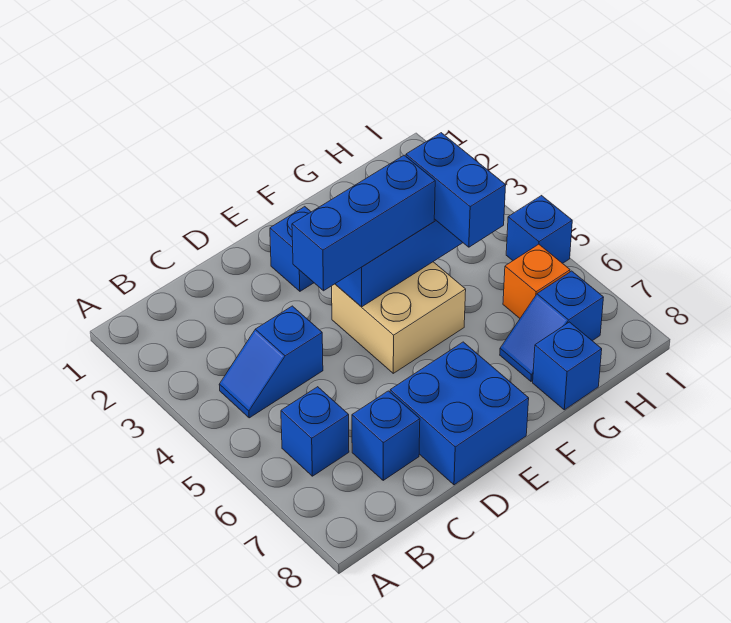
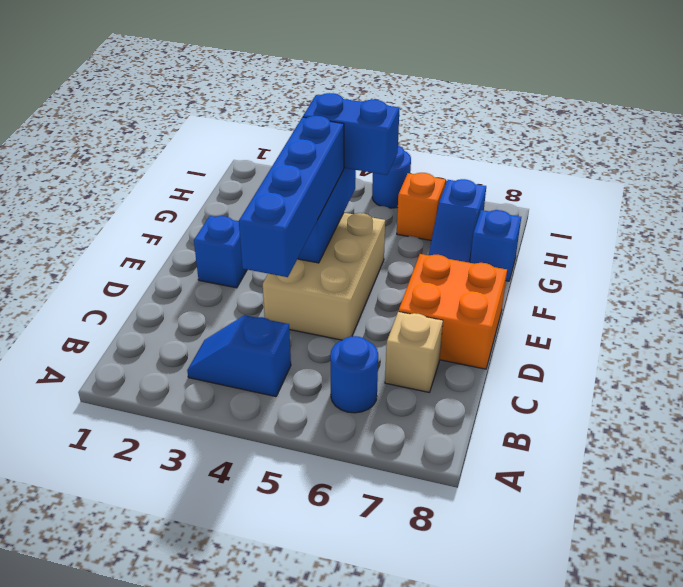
blue 1x2 slope [219,306,323,418] -> blue 1x2 slope turned to [187,315,291,397]
blue 1x1 brick [281,387,349,476] -> blue 1x1 round brick [330,336,378,413]
blue 1x1 brick [352,391,420,480] -> tan 1x1 brick [385,312,443,392]
blue 1x3 brick [292,155,435,291] -> blue 1x4 brick [239,116,344,277]
blue 2x2 brick [390,342,529,485] -> orange 2x2 brick [399,254,507,369]
tan 2x2 brick [332,262,466,373] -> tan 2x3 brick [263,213,385,340]
blue 1x1 brick [506,196,572,263] -> blue 1x1 round brick [372,146,411,208]

